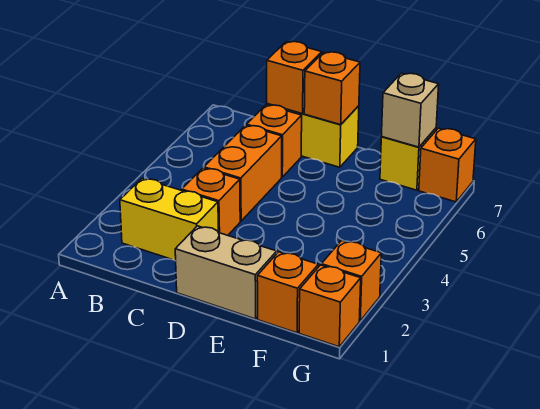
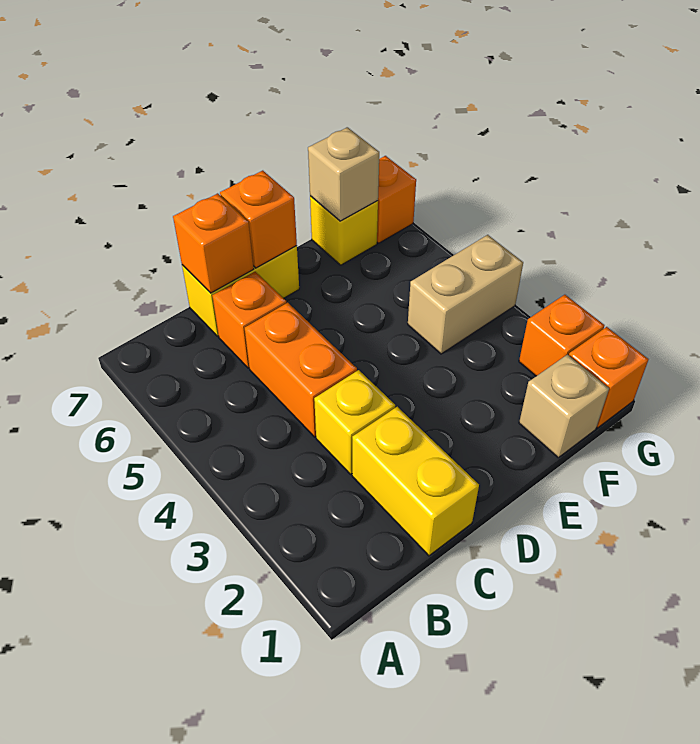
yellow 1x2 brick [120,178,219,261] -> yellow 1x2 brick turned to [352,407,479,556]
orange 1x1 brick [182,168,240,235] -> yellow 1x1 brick [314,370,395,474]
tan 1x2 brick [175,226,277,319] -> tan 1x2 brick moved to [408,235,523,354]
orange 1x1 brick [257,252,318,333] -> tan 1x1 brick [519,355,609,458]

